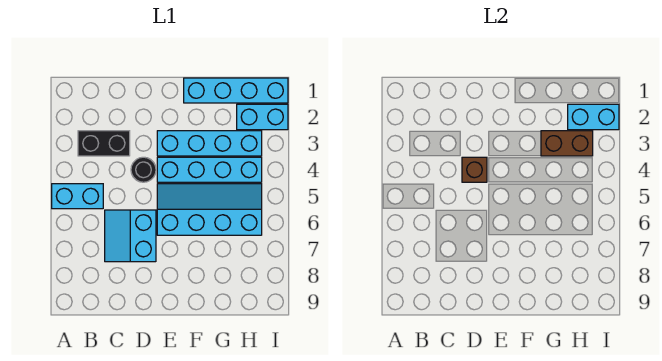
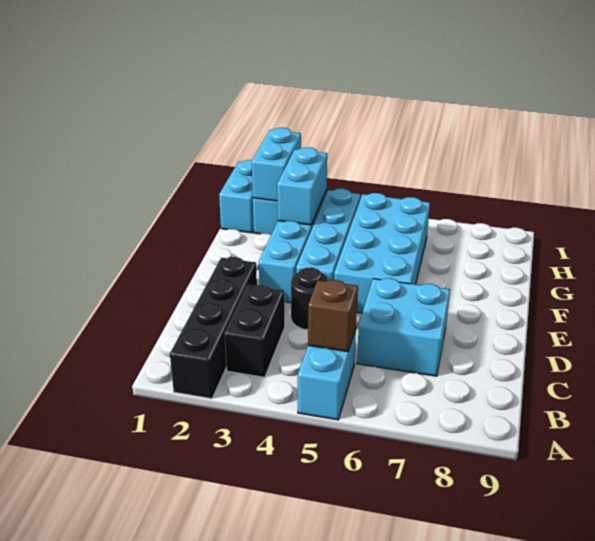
none -> black 1x4 brick [170,257,257,399]
cyan 2x2 slope [105,210,156,262] -> cyan 2x2 brick [357,278,450,376]
brown 1x1 brick [462,157,487,182] -> brown 1x1 brick moved to [308,280,358,352]
cyan 2x4 slope [157,184,262,235] -> cyan 2x4 brick [334,193,430,313]
cyan 1x4 brick [184,78,288,103] -> cyan 1x2 brick [219,160,254,233]
brown 1x2 brick [541,131,593,156] -> cyan 1x2 brick [277,147,327,225]

